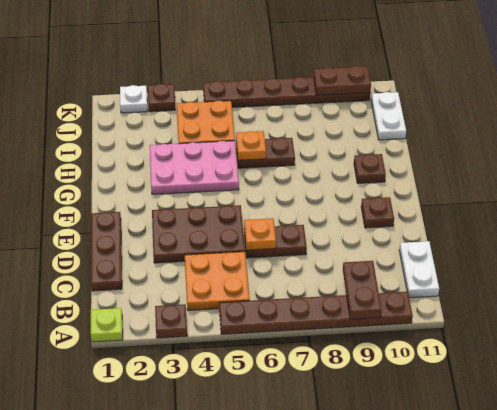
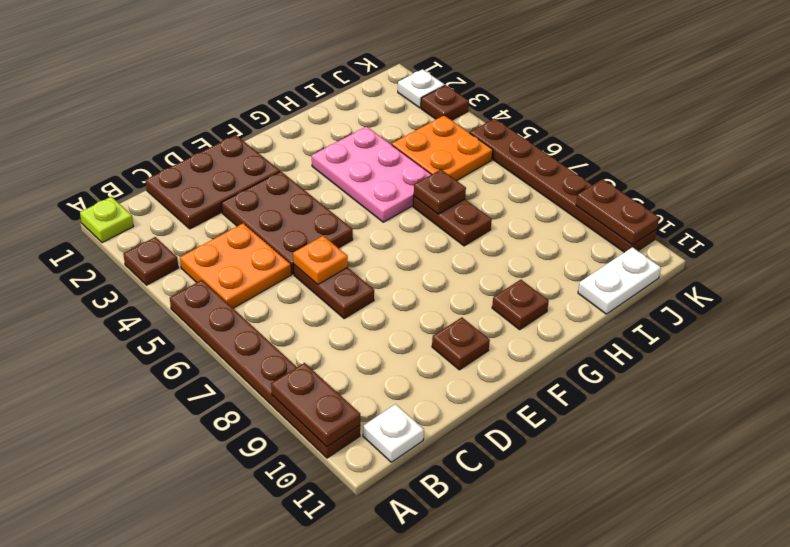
brown 1x2 plate [343,261,382,319] -> brown 1x2 plate turned to [271,363,360,447]
white 1x2 plate [399,241,439,298] -> white 1x1 plate [363,404,424,462]
brown 1x3 plate [91,212,122,291] -> brown 2x3 plate [145,135,280,229]
orange 1x1 plate [236,131,266,160] -> brown 1x1 plate [414,170,466,214]

